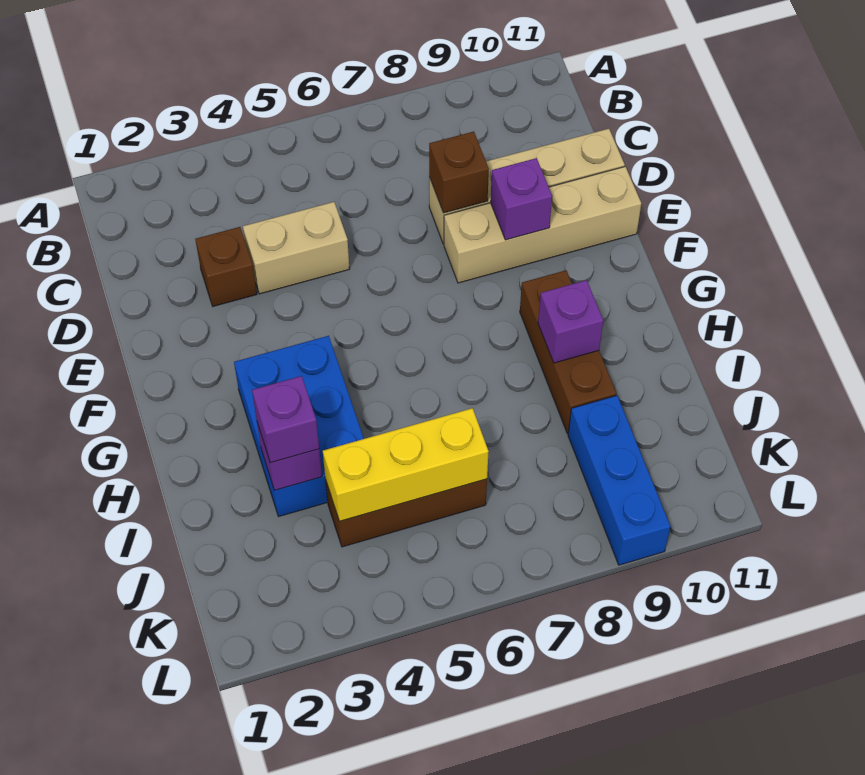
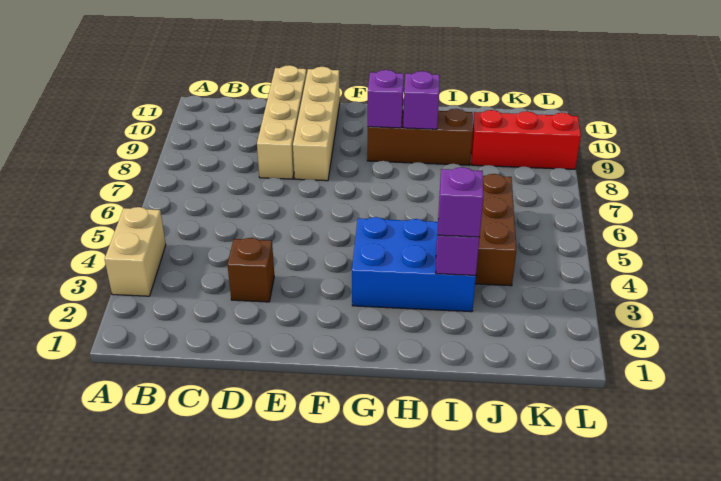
tan 1x2 brick [243,202,349,294] -> tan 1x2 brick moved to [105,207,166,296]
brown 1x1 brick [429,132,489,213] -> none
purple 1x1 brick [490,158,552,240] -> purple 1x1 brick moved to [368,70,404,128]
yellow 1x3 brick [323,408,489,521] -> none
blue 1x3 brick [568,395,671,565] -> red 1x3 brick [471,110,581,169]

